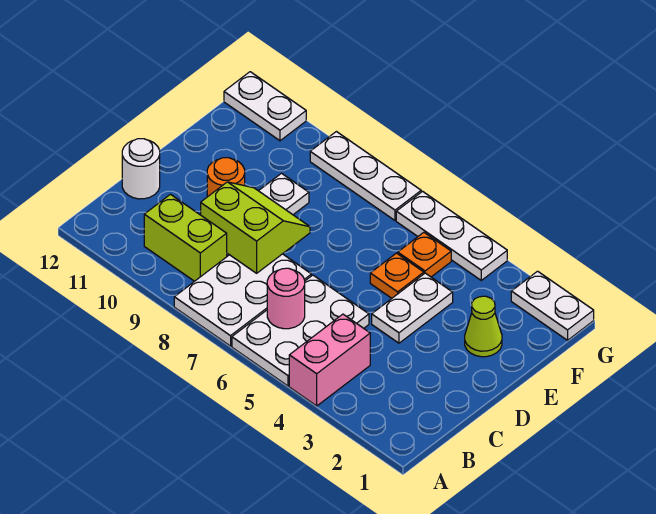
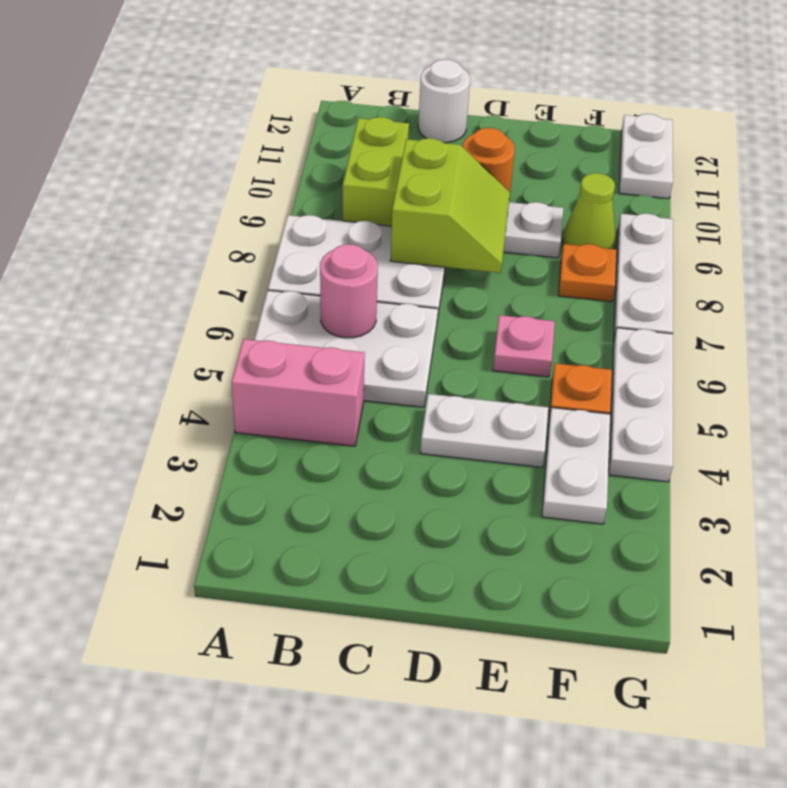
lime 1x1 cone [465,296,502,357] -> lime 1x1 cone moved to [562,173,616,249]
orange 1x1 plate [370,253,424,298] -> orange 1x1 plate moved to [558,244,617,302]
none -> pink 1x1 plate [493,315,555,377]
white 1x2 plate [511,271,594,340] -> white 1x2 plate moved to [542,408,610,524]

